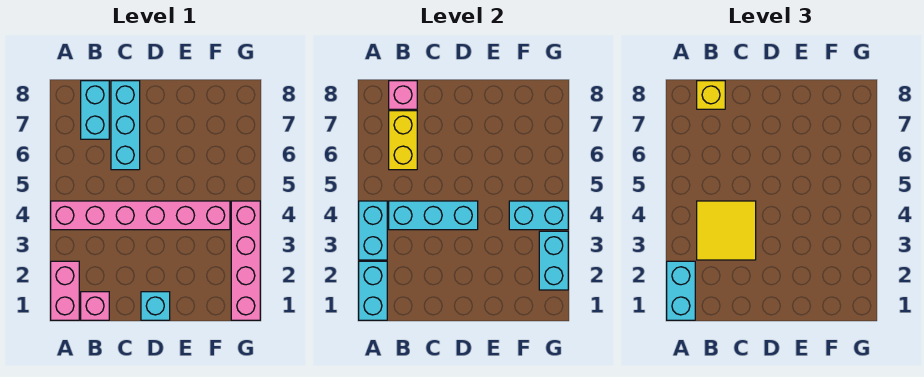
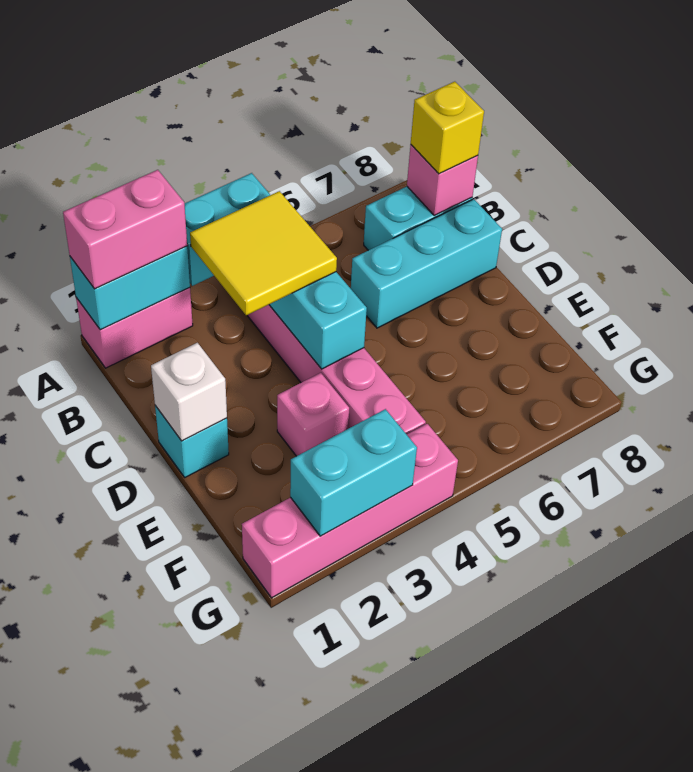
cyan 1x2 brick [667,261,695,320] -> pink 1x2 brick [63,170,187,289]
pink 1x1 brick [81,292,109,320] -> pink 1x1 brick moved to [277,373,349,456]
yellow 1x2 brick [389,111,417,170] -> none
none -> white 1x1 brick [151,343,227,441]
cyan 1x2 brick [509,201,568,230] -> none

